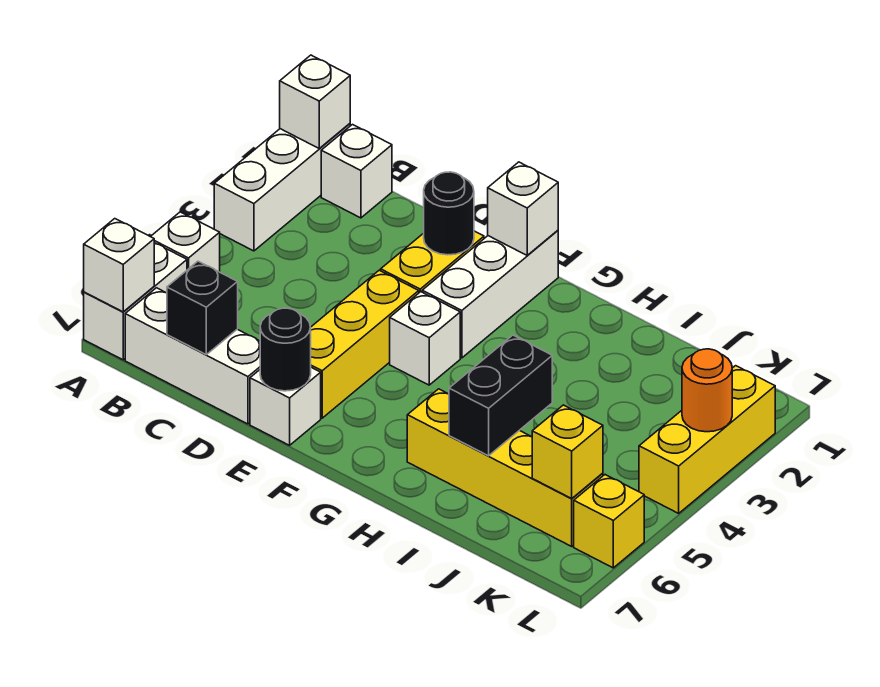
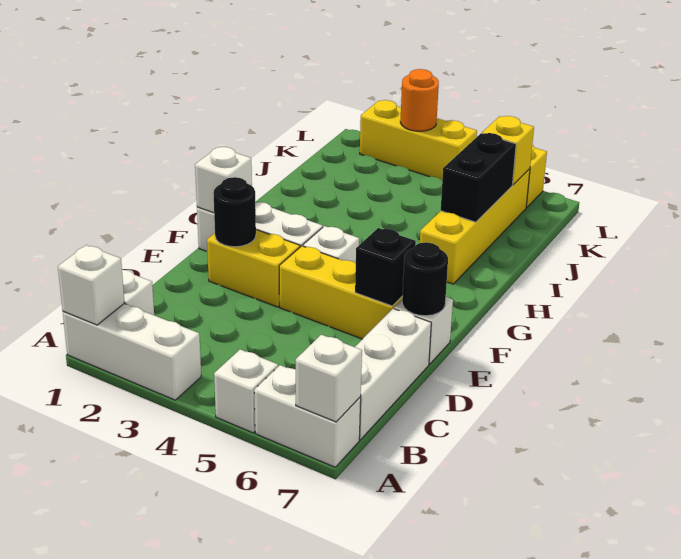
black 1x1 brick [167,261,238,355] -> black 1x1 brick moved to [355,228,416,306]
black 1x2 brick [449,335,552,456] -> black 1x2 brick turned to [441,133,516,222]

